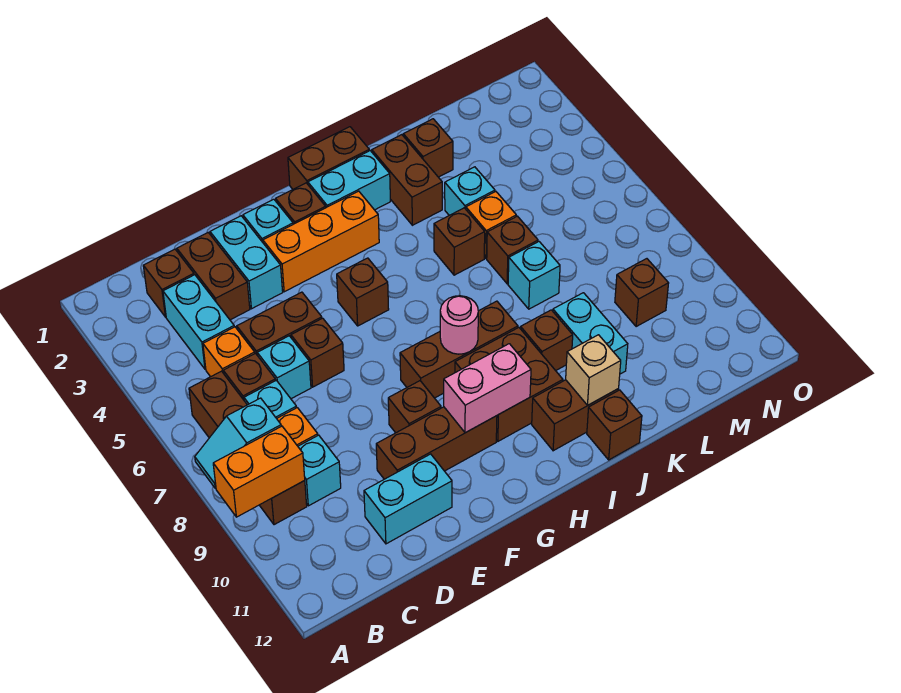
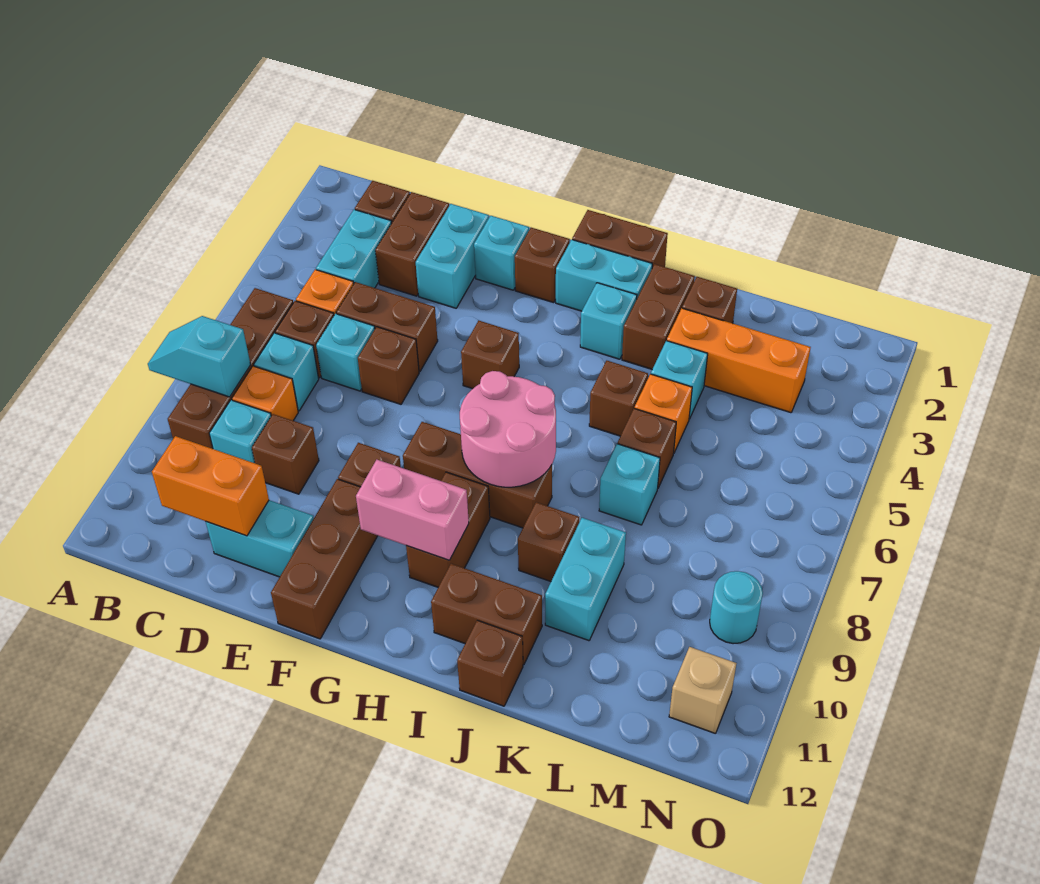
orange 1x2 brick [213,426,305,517] -> orange 1x2 brick moved to [152,436,269,536]
brown 1x3 brick [376,407,497,479] -> brown 1x3 brick turned to [271,479,378,639]
orange 1x3 brick [263,191,379,292] -> orange 1x3 brick moved to [667,308,811,413]
pink 1x1 round brick [440,296,478,354] -> pink 2x2 round brick [460,371,556,487]
brown 2x2 brick [455,328,563,441] -> brown 1x2 brick [406,472,490,587]
none -> cyan 1x1 brick [580,283,637,359]
tan 1x1 brick [566,335,621,406] -> tan 1x1 brick moved to [669,647,736,734]
brown 1x1 brick [615,259,669,327] -> brown 1x1 brick moved to [252,414,319,494]
none -> cyan 1x1 round brick [710,571,763,644]

